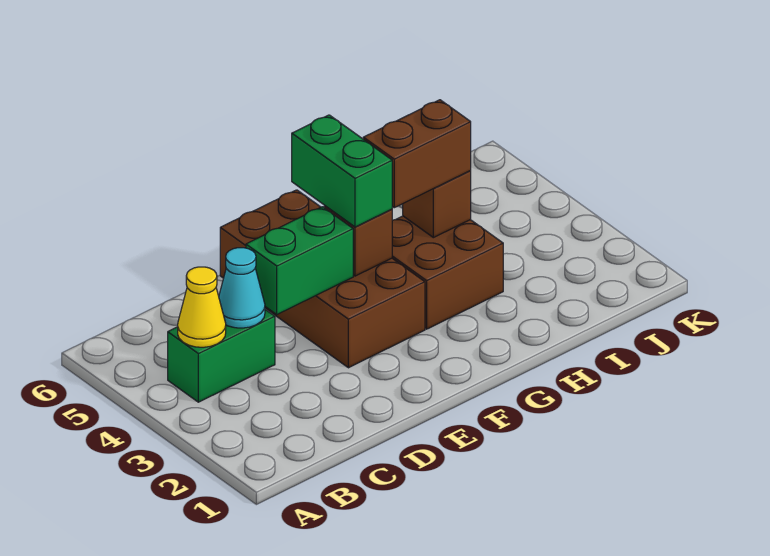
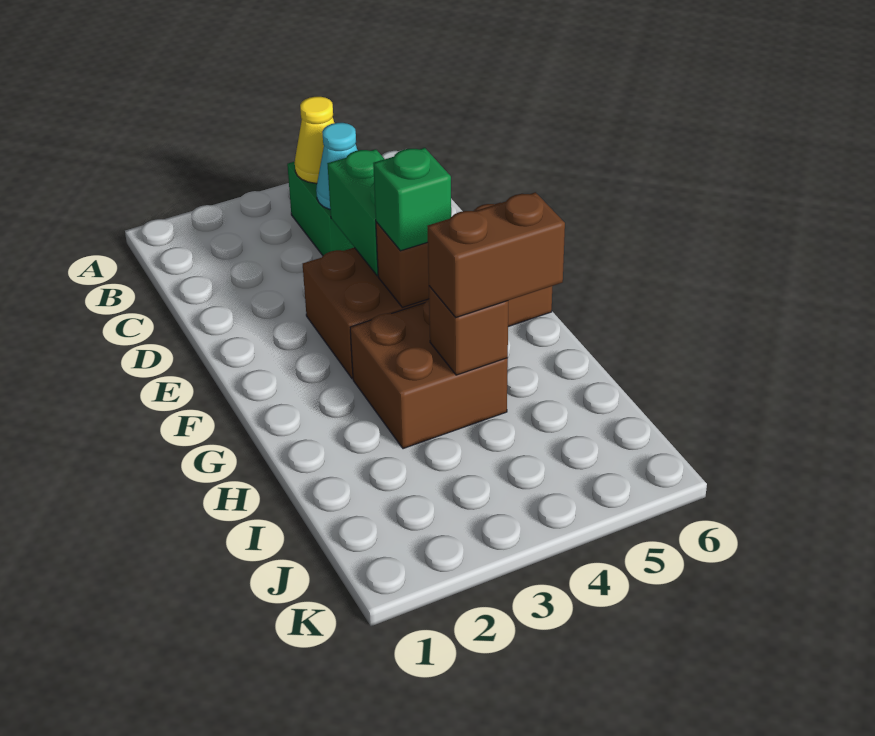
green 1x2 brick [292,115,392,227] -> green 1x1 brick [373,148,451,251]
brown 1x2 brick [363,100,471,208] -> brown 1x2 brick turned to [427,192,565,317]

